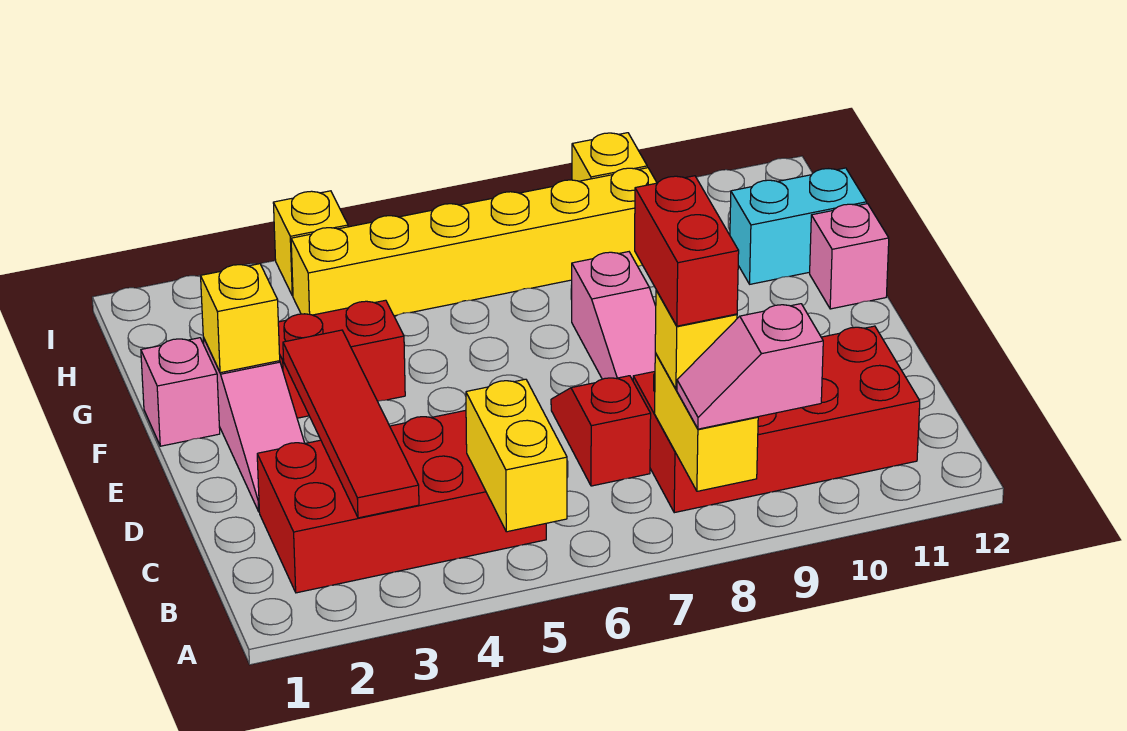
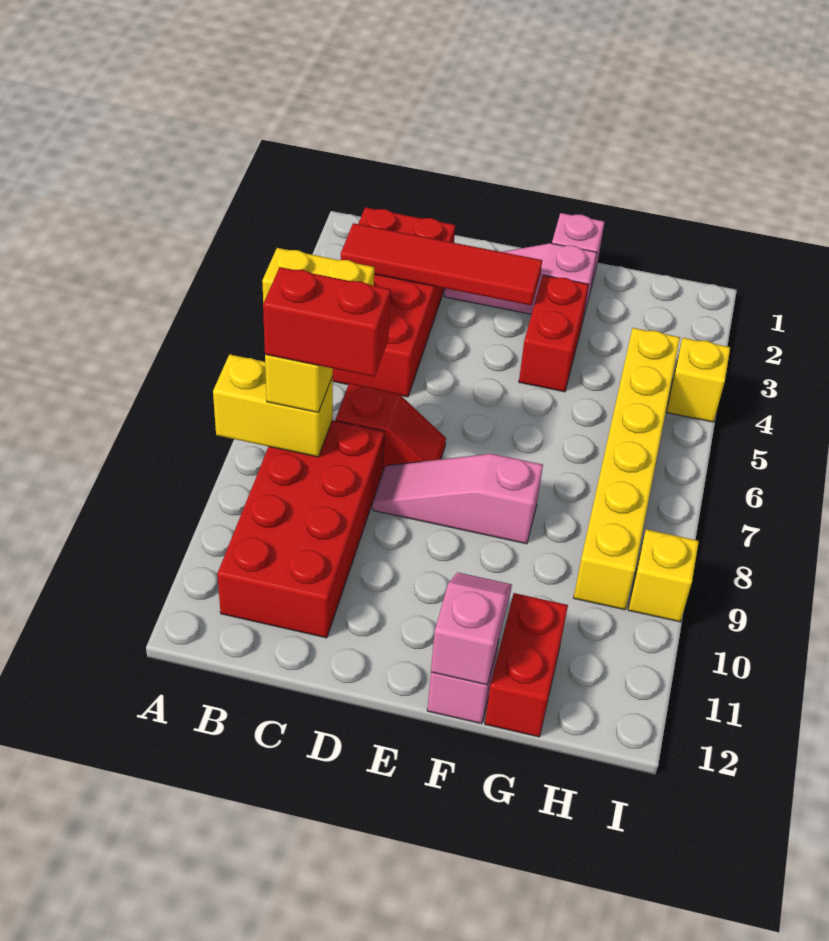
pink 1x2 slope [677,304,823,429] -> pink 1x2 slope moved to [431,573,512,685]
yellow 1x1 brick [201,264,280,373] -> none
cyan 1x2 brick [730,168,867,284] -> red 1x2 brick [485,593,568,737]

